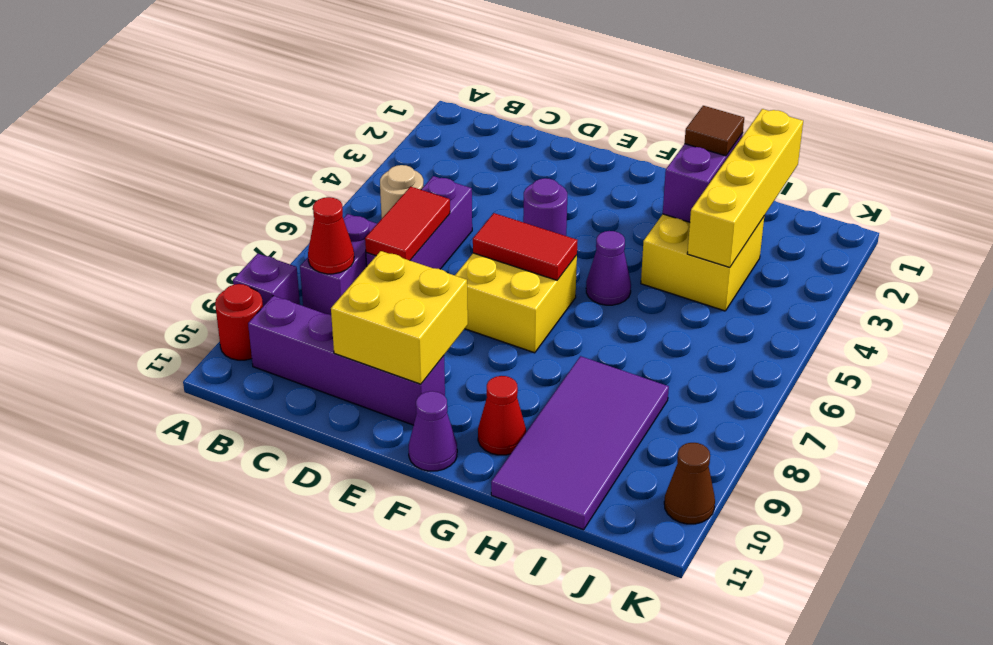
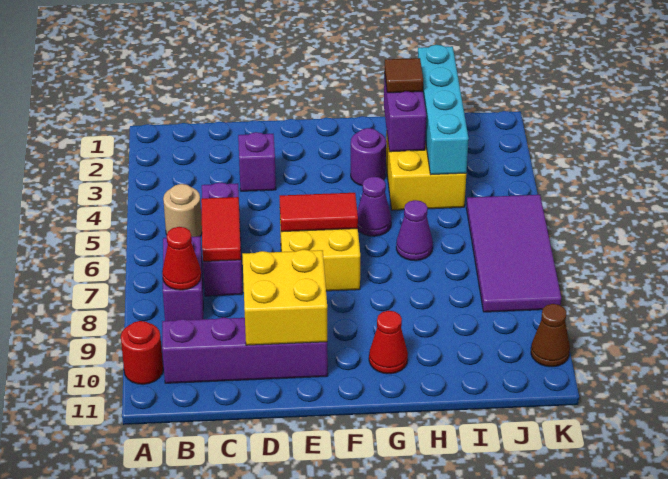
purple 1x1 brick [233,254,300,306] -> purple 1x1 brick moved to [238,132,276,191]
purple 1x1 round brick [523,178,567,236] -> purple 1x1 round brick moved to [351,128,386,186]
purple 1x1 cone [409,391,457,471] -> purple 1x1 cone moved to [396,200,433,261]
purple 2x4 tile [491,356,669,530] -> purple 2x4 tile moved to [466,195,561,312]
yellow 1x4 brick [687,109,803,267] -> cyan 1x4 brick [418,45,469,174]

